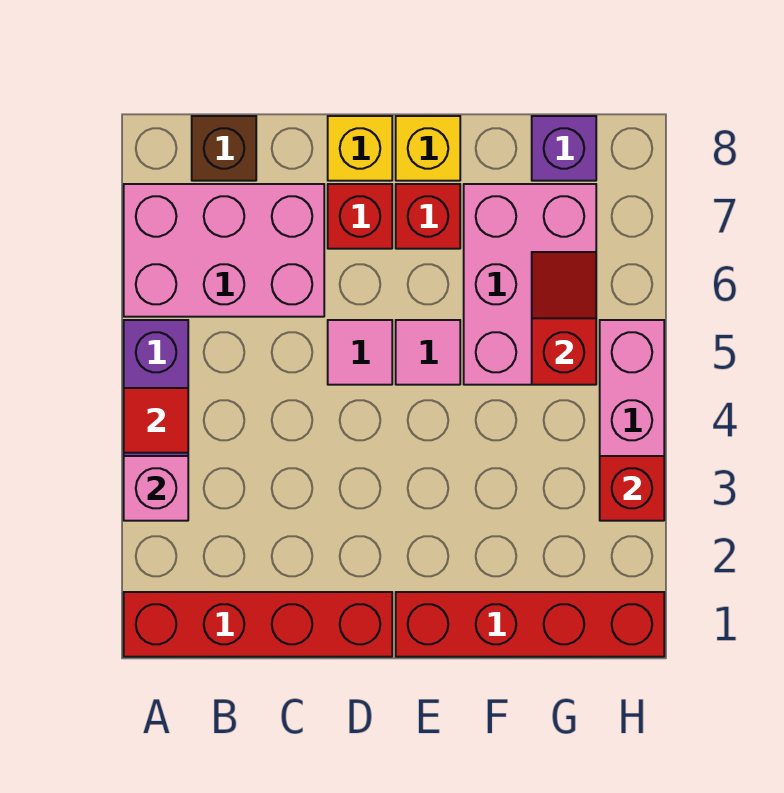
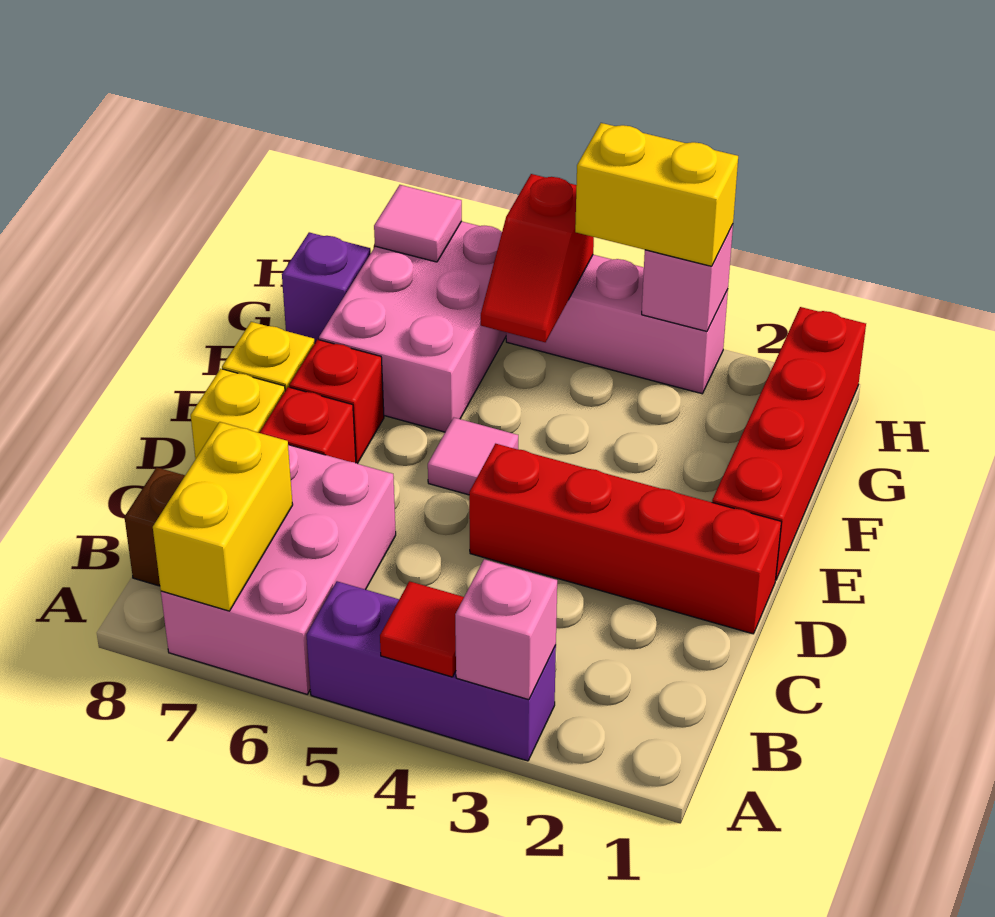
red 1x4 brick [124,592,392,657] -> red 1x4 brick turned to [469,444,781,634]
none -> yellow 1x2 brick [153,422,293,611]
pink 1x1 tile [328,320,392,385] -> pink 1x1 tile moved to [374,185,462,262]
pink 2x3 brick [464,184,596,385] -> pink 2x3 brick turned to [319,221,506,432]
red 1x2 slope [532,252,596,385] -> red 1x2 slope turned to [481,174,594,342]
red 1x1 brick [600,456,664,521] -> pink 1x1 brick [642,225,733,331]
none -> yellow 1x2 brick [575,123,738,266]

